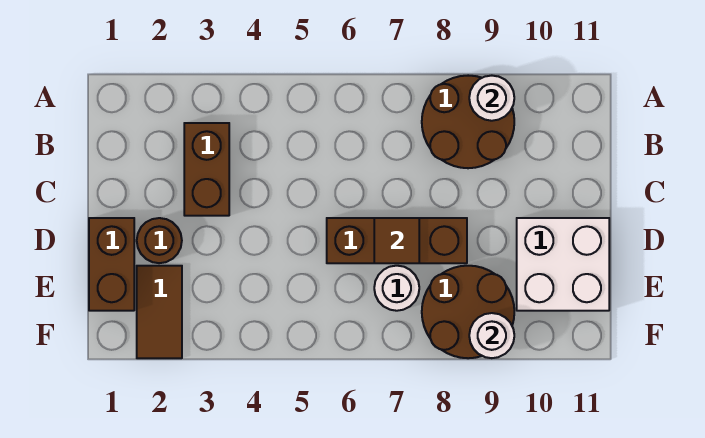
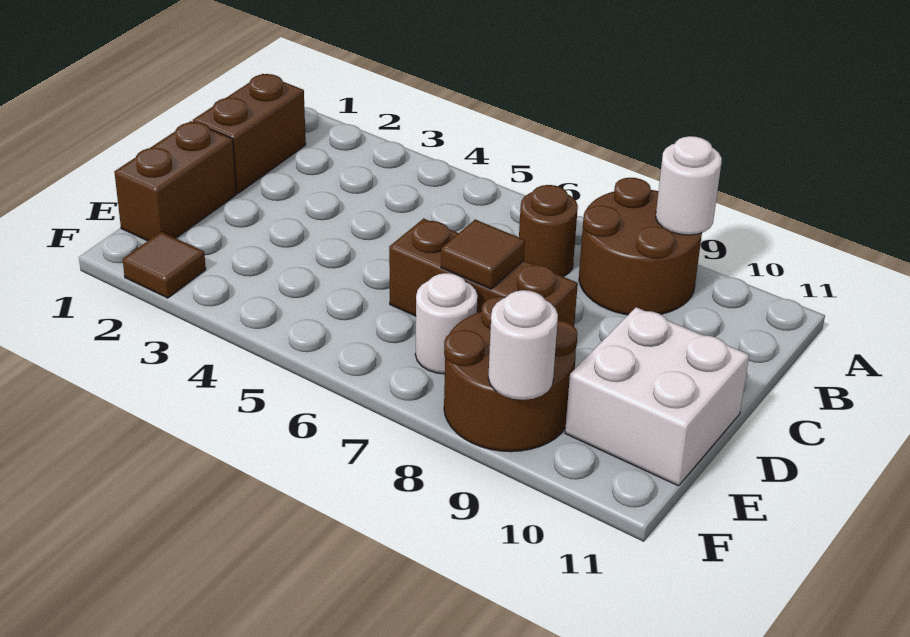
brown 1x2 brick [184,123,229,216] -> brown 1x2 brick moved to [193,74,306,194]
brown 1x1 round brick [137,218,182,263] -> brown 1x1 round brick moved to [519,185,578,277]
brown 1x2 tile [137,266,182,358] -> brown 1x1 tile [123,232,206,298]

